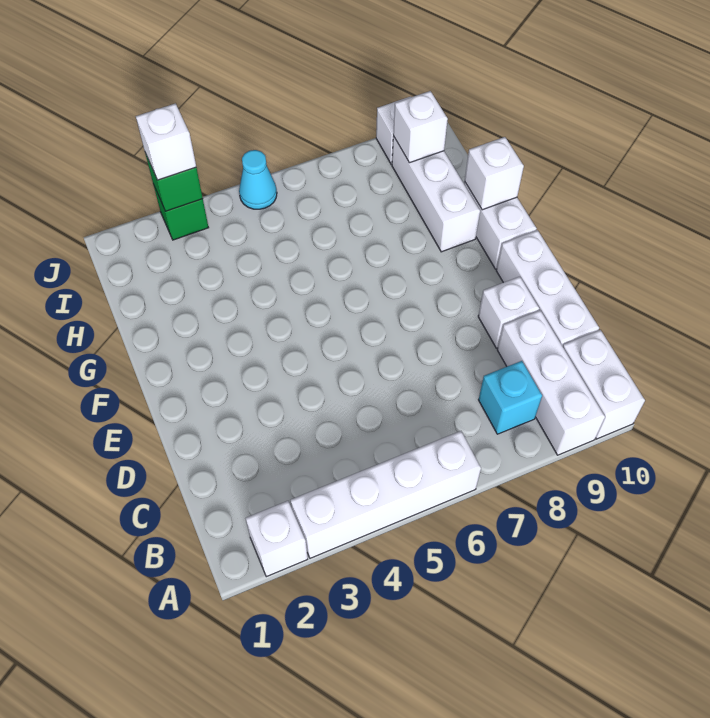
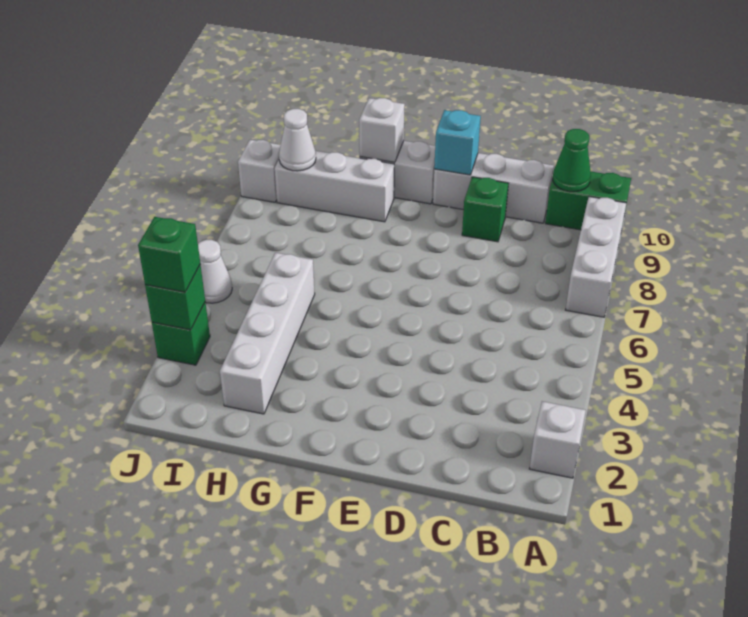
white 1x4 brick [291,431,481,558] -> white 1x4 brick moved to [220,253,315,414]
white 1x3 brick [497,310,605,455] -> white 1x3 brick turned to [566,197,626,317]
white 1x2 brick [563,330,645,439] -> green 1x2 brick [545,172,631,230]
cyan 1x1 brick [479,361,542,434] -> cyan 1x1 brick moved to [434,110,481,175]
none -> green 1x1 cone [552,129,591,192]
white 1x1 brick [478,277,539,348] -> green 1x1 brick [462,177,509,242]
white 1x1 brick [393,91,448,163] -> white 1x1 cone [279,109,316,171]
white 1x1 brick [136,104,196,180] -> green 1x1 brick [138,217,200,292]
cyan 1x1 cone [239,150,277,209] -> white 1x1 cone [198,240,232,303]

